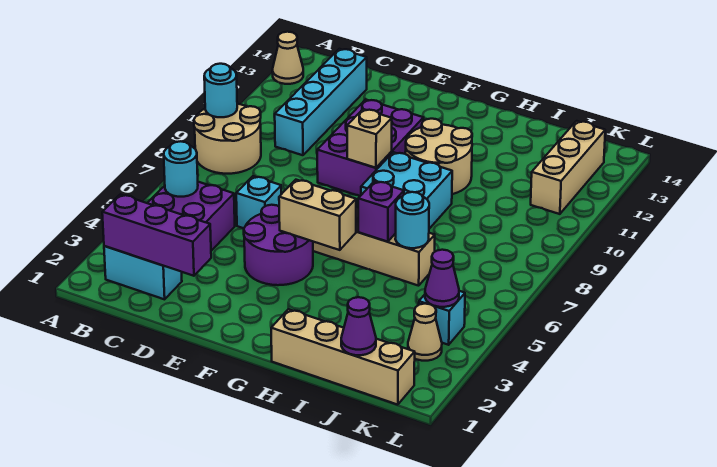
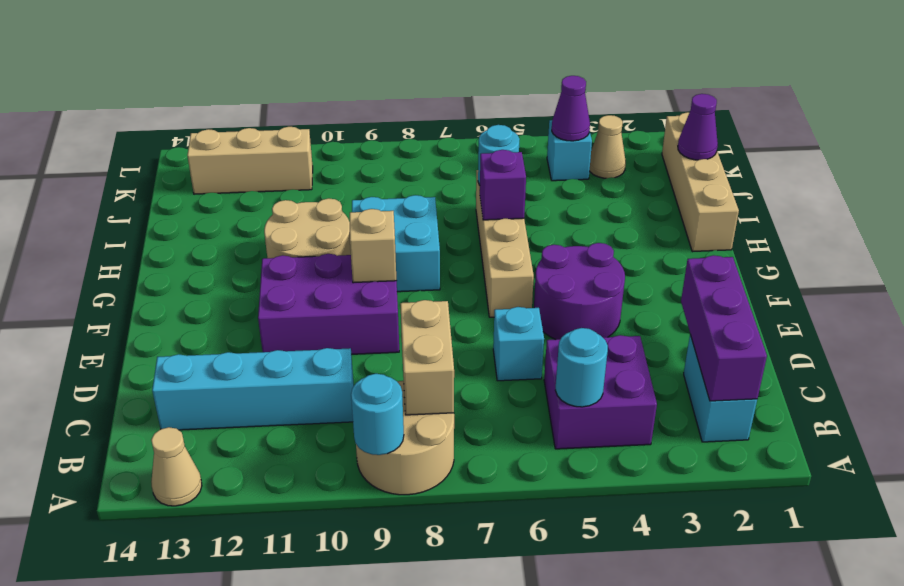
tan 1x2 brick [279,180,356,250] -> tan 1x2 brick moved to [400,300,454,415]

